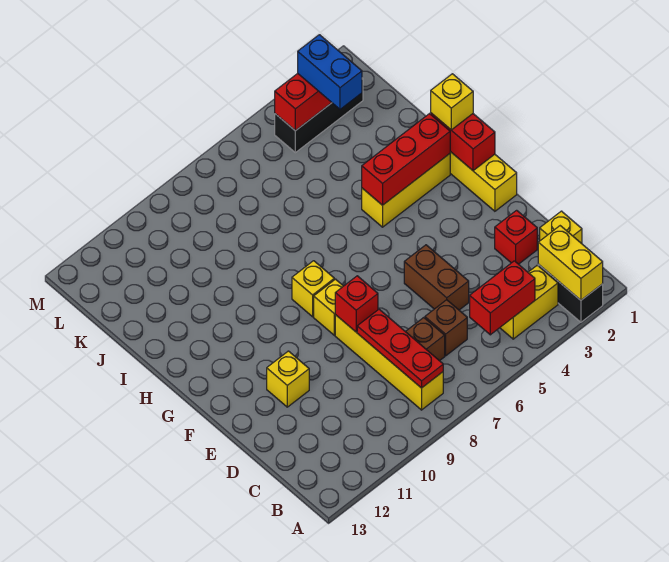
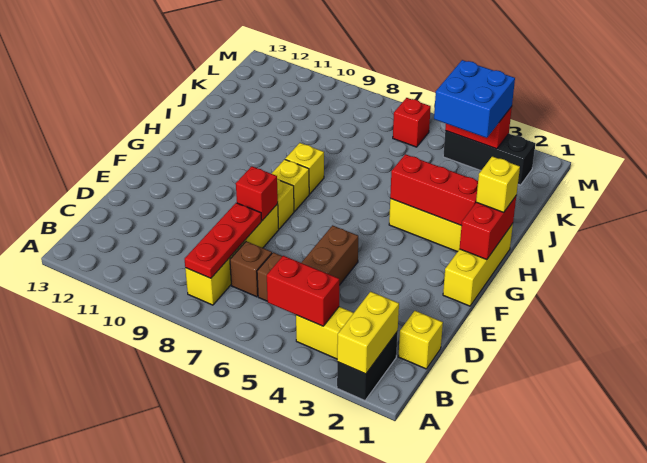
red 1x1 brick [495,210,537,264] -> red 1x1 brick moved to [393,98,431,147]
yellow 1x1 brick [267,351,309,407] -> yellow 1x1 brick moved to [285,143,324,194]
blue 1x2 brick [298,35,362,109] -> blue 2x2 brick [434,60,515,138]

